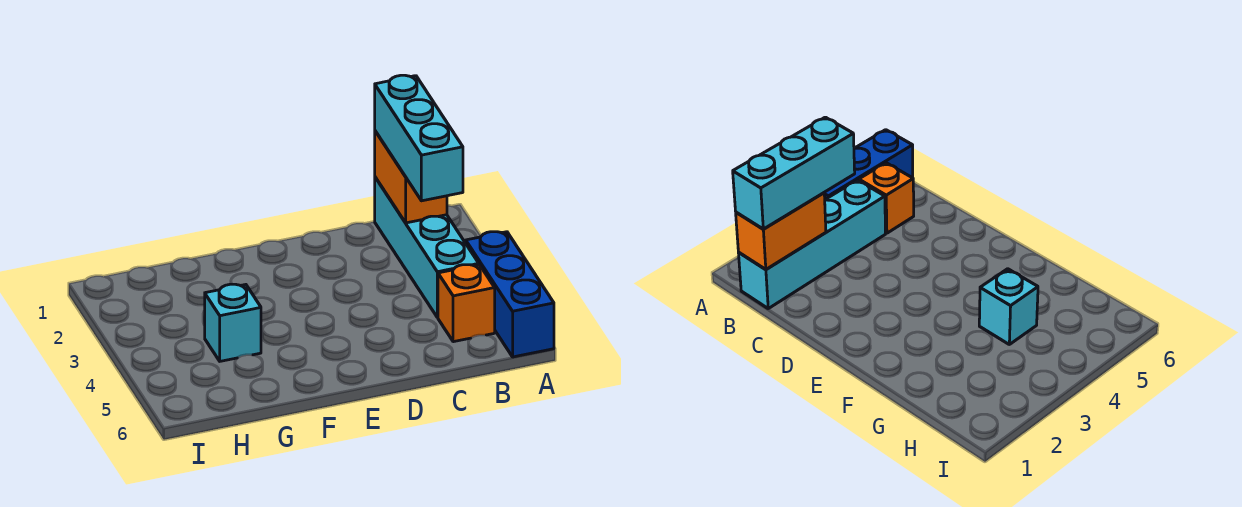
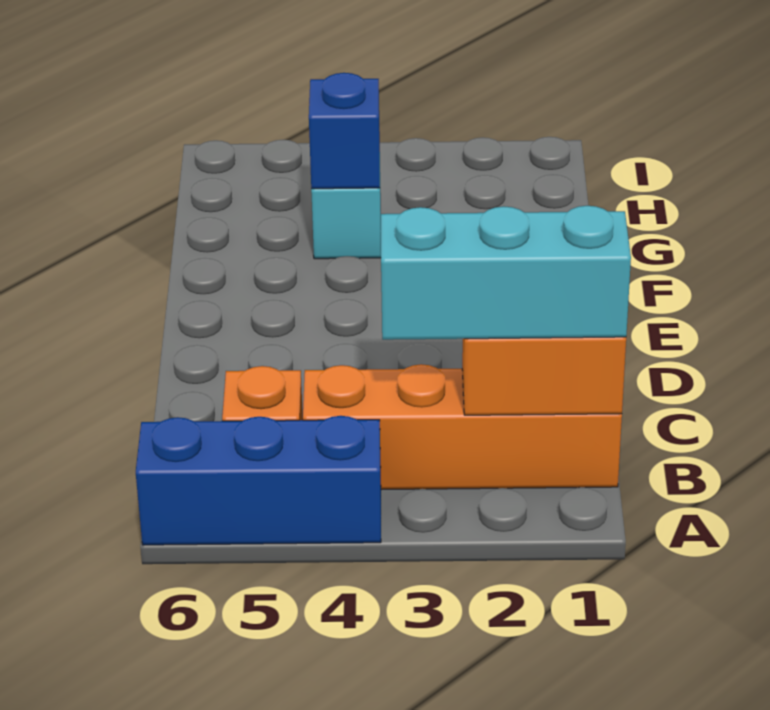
cyan 1x4 brick [375,177,479,317] -> orange 1x4 brick [303,364,622,490]
none -> blue 1x1 brick [309,73,380,189]

